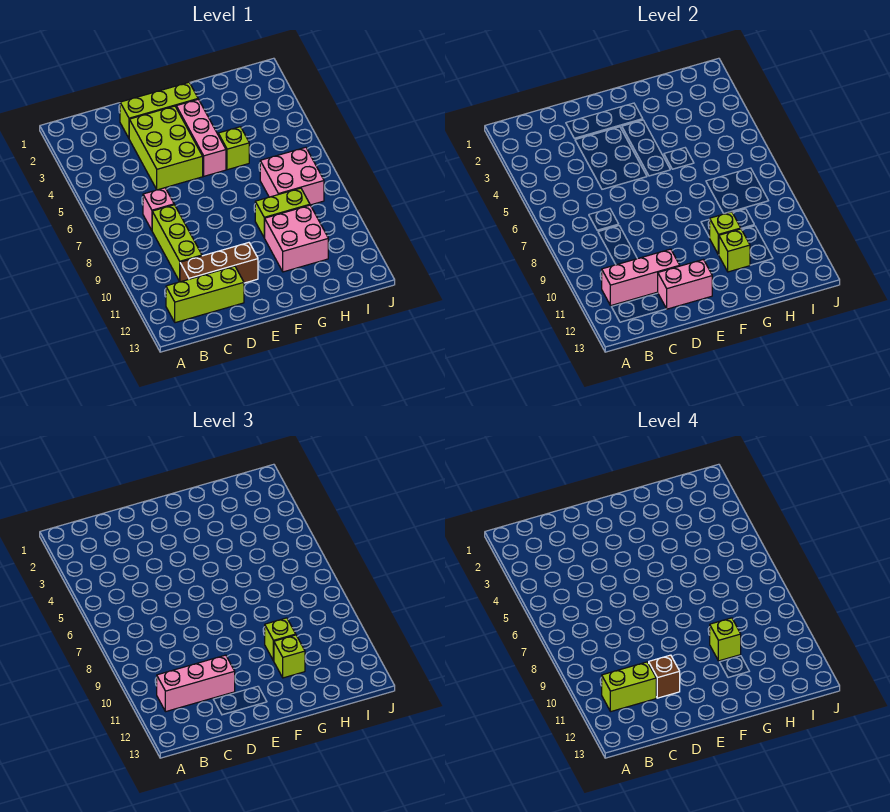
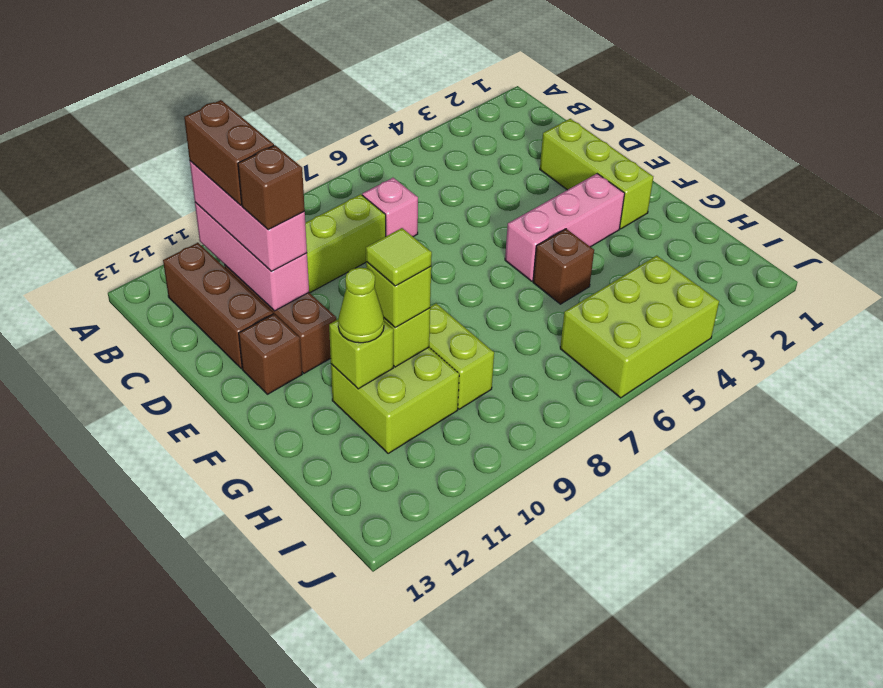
lime 1x2 brick [602,662,656,712] -> brown 1x2 brick [184,100,274,205]
lime 1x3 brick [166,266,244,323] -> brown 1x3 brick [163,243,273,369]
lime 2x3 brick [129,106,203,190] -> lime 2x3 brick moved to [560,256,719,398]
pink 1x2 brick [658,260,712,309] -> none
none -> brown 1x1 brick [239,314,302,394]
lime 1x1 brick [218,127,249,170] -> brown 1x1 brick [533,229,594,304]
pink 2x2 brick [265,205,328,272] -> lime 2x2 brick [331,347,459,453]
lime 1x1 brick [710,618,741,661] -> lime 1x1 tile [366,228,432,286]
lime 1x1 brick [274,635,305,678] -> lime 1x1 cone [338,268,384,343]
pink 2x2 brick [260,147,324,205] -> none

